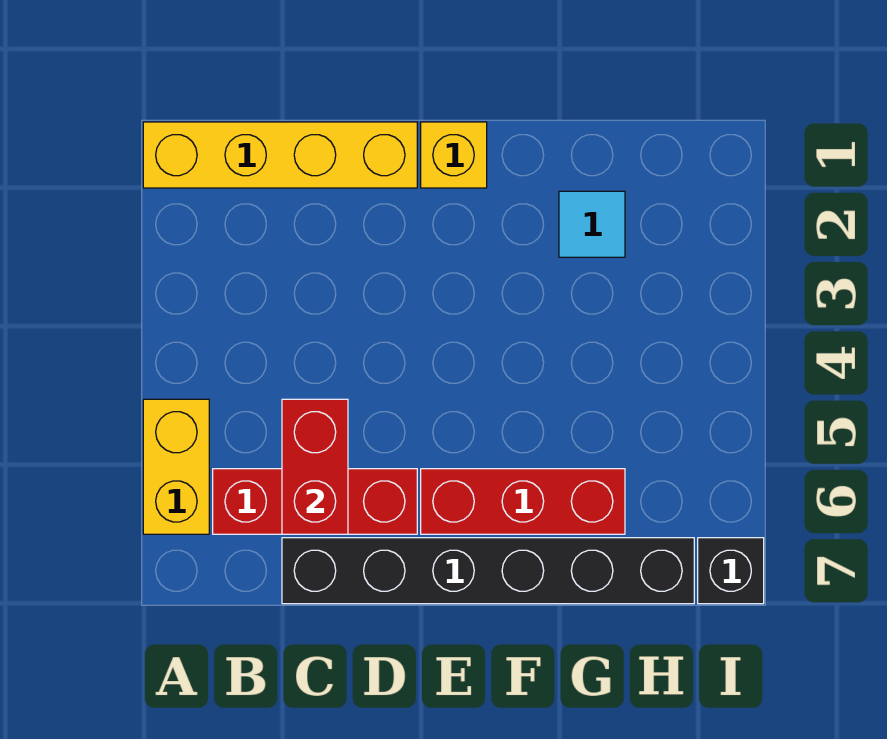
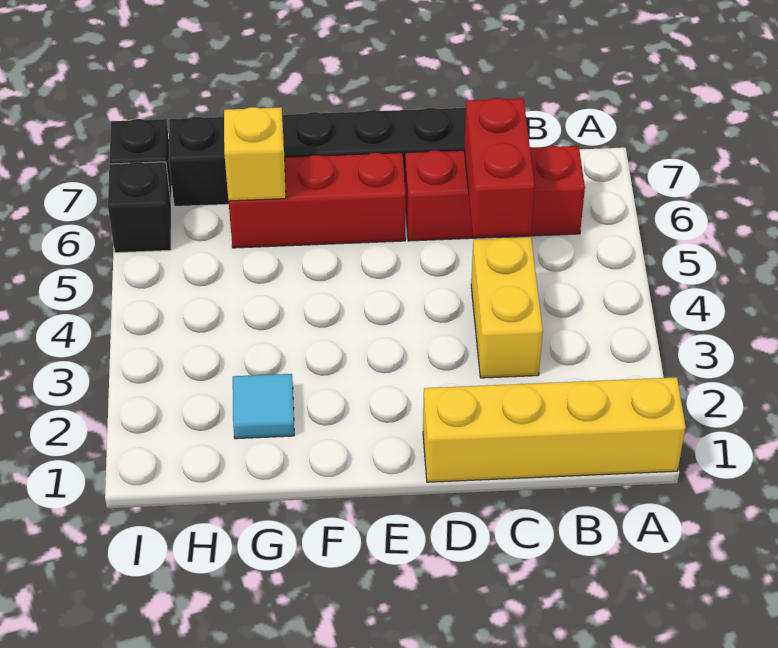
yellow 1x2 brick [143,399,209,534] -> yellow 1x2 brick moved to [471,237,543,378]
yellow 1x1 brick [421,122,487,188] -> yellow 1x1 brick moved to [224,107,286,201]
none -> black 1x1 brick [108,162,171,253]

